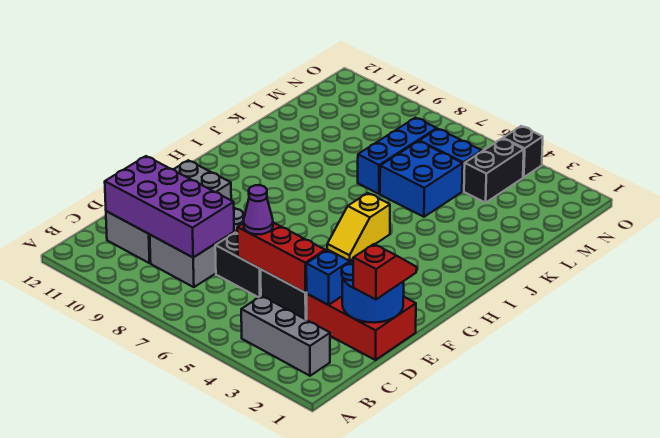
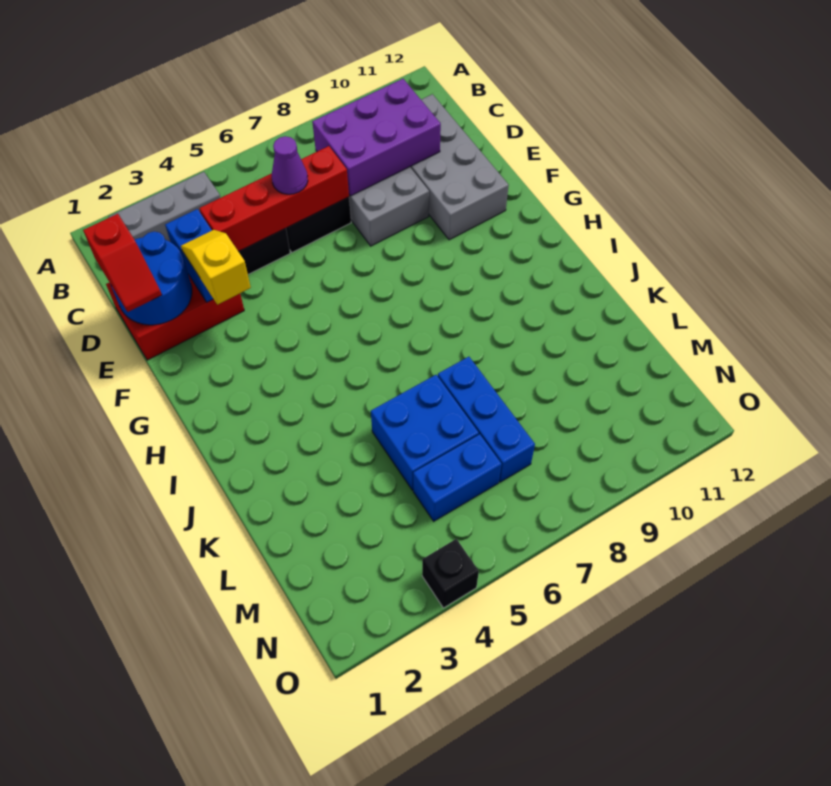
purple 2x4 brick [105,156,234,257] -> purple 2x3 brick [312,79,441,196]
red 1x3 brick [237,223,325,293] -> red 1x4 brick [199,146,349,251]
black 1x2 brick [464,139,524,203] -> none

